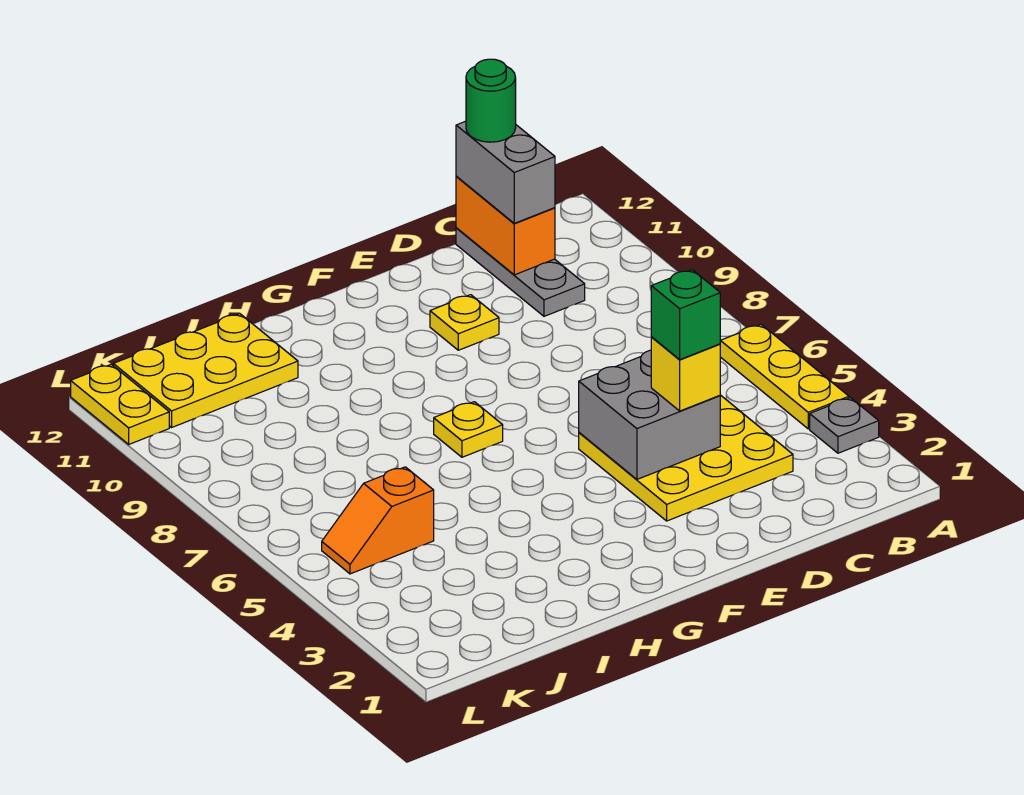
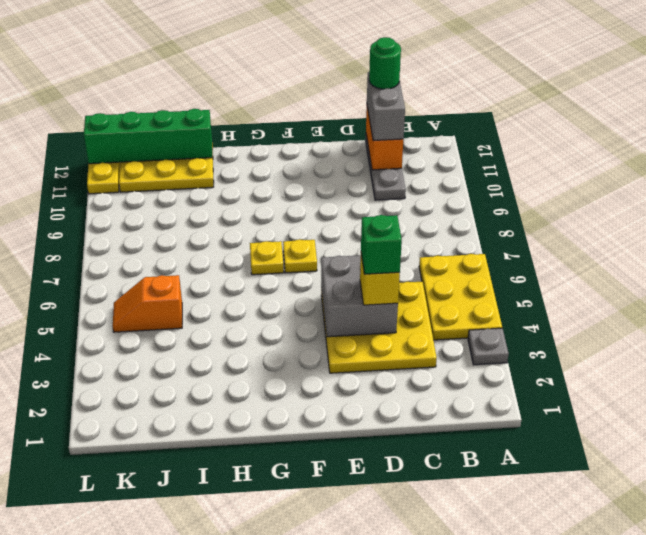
yellow 1x3 plate [720,325,849,429] -> yellow 2x3 plate [419,254,502,340]
yellow 1x1 plate [430,295,499,350] -> yellow 1x1 plate moved to [283,239,317,273]
none -> green 1x4 brick [84,109,212,164]

